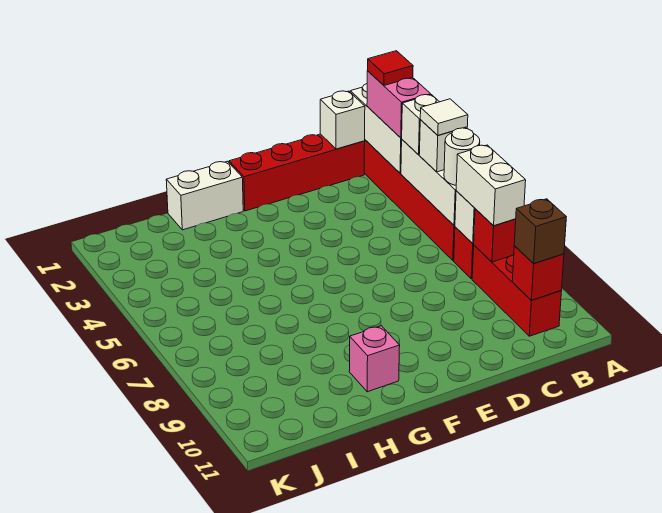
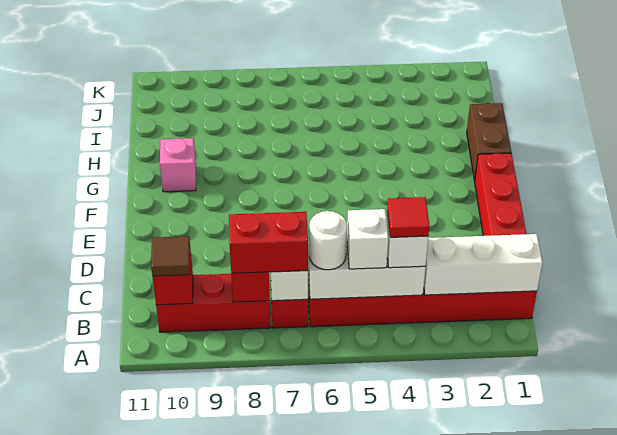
pink 1x2 brick [367,71,431,138] -> none
red 1x1 tile [368,51,413,85] -> red 1x1 tile moved to [387,197,429,237]
white 1x1 tile [420,99,468,135] -> none
white 1x2 brick [456,145,526,226] -> red 1x2 brick [229,212,308,273]
brown 1x1 brick [514,199,566,264] -> brown 1x1 tile [151,236,190,276]
white 1x1 brick [320,91,365,149] -> none
white 1x2 brick [166,161,243,230] -> brown 1x2 brick [467,103,511,181]

